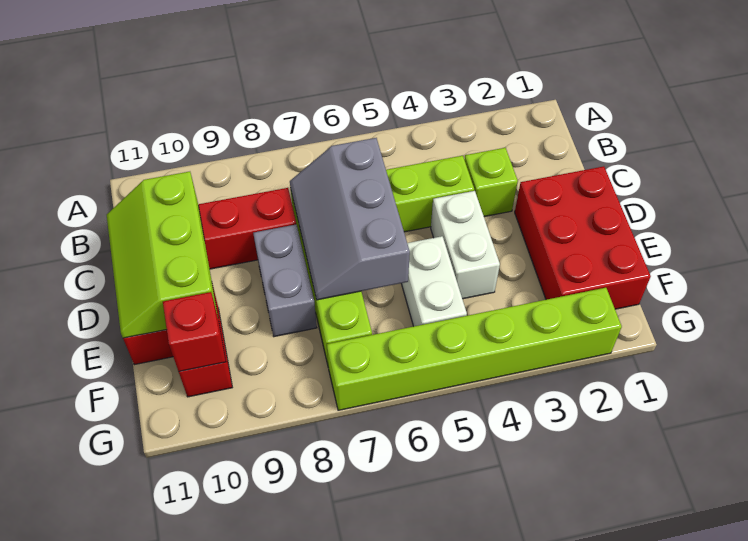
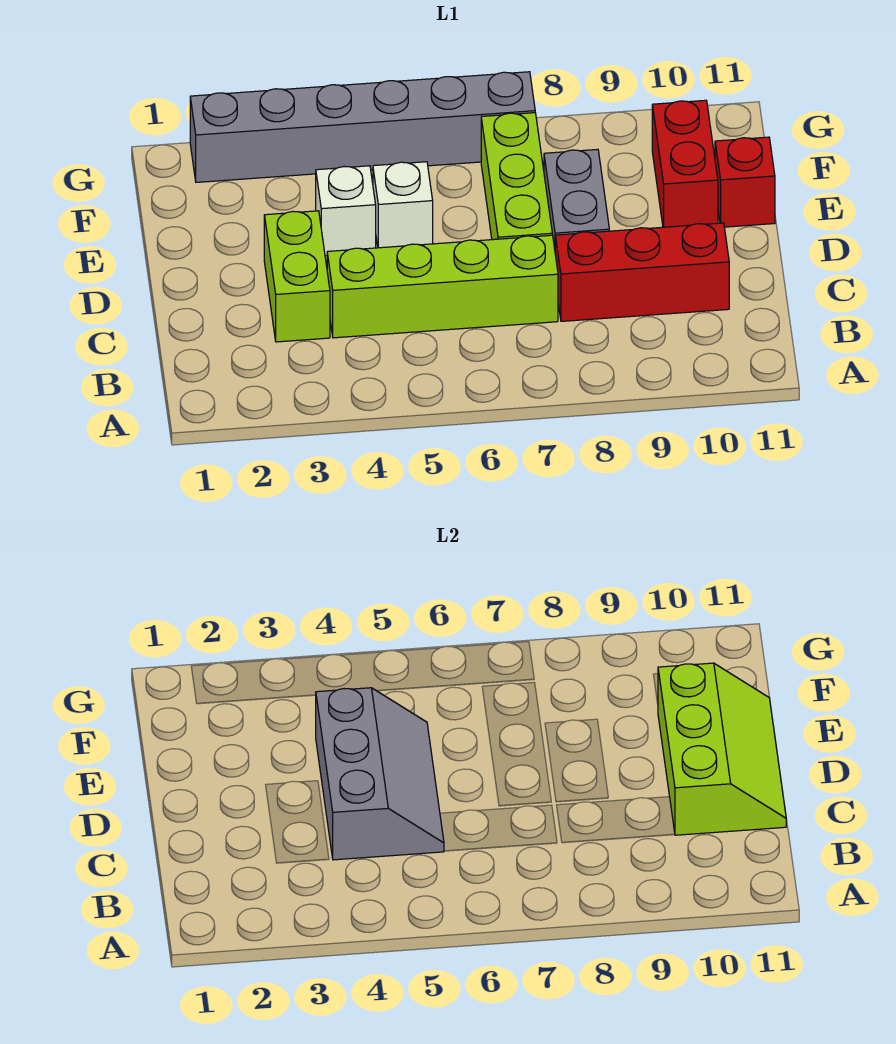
lime 1x1 brick [464,148,518,217] -> lime 1x2 brick [264,211,330,342]
grey 2x3 slope [290,138,410,300] -> grey 2x3 slope moved to [316,688,444,860]
red 2x3 brick [515,166,651,309] -> none
white 1x2 brick [431,191,500,299] -> white 1x1 brick [316,166,376,256]
white 1x2 brick [401,236,467,326] -> white 1x1 brick [373,162,433,248]
red 1x1 brick [163,292,226,372] -> none
lime 1x6 brick [327,288,622,410] -> grey 1x6 brick [190,72,535,182]

